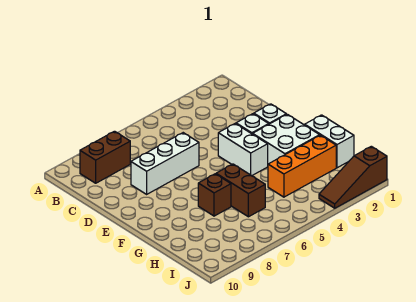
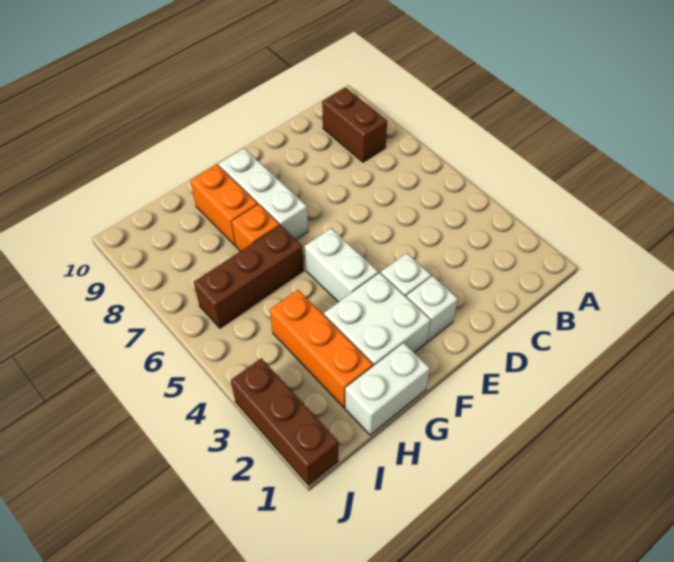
white 1x3 brick [131,133,199,194] -> white 1x3 brick moved to [218,148,308,240]
white 1x2 brick [218,124,268,176] -> white 1x2 brick turned to [305,228,378,302]
brown 1x2 brick [216,164,265,217] -> brown 1x3 brick [194,225,304,328]
brown 1x1 brick [198,174,231,216] -> orange 1x1 brick [232,204,280,251]
none -> orange 1x2 brick [191,165,258,245]
brown 1x3 slope [319,146,387,208] -> brown 1x3 brick [231,358,338,485]

